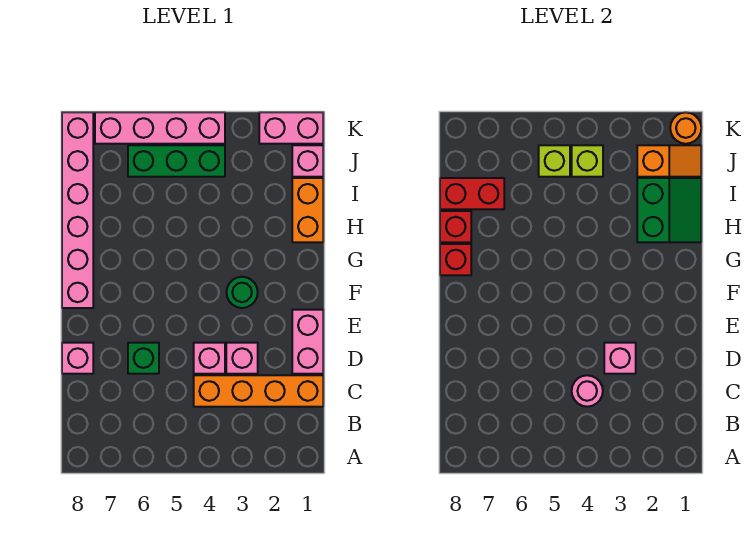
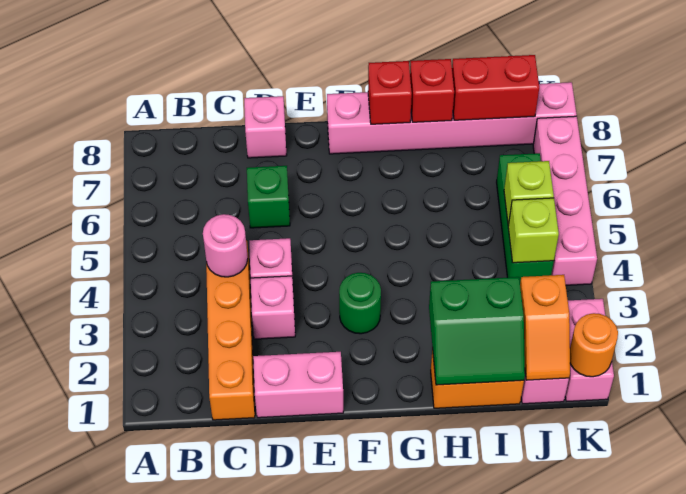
pink 1x1 brick [604,343,636,374] -> none
red 1x2 brick [440,178,504,209] -> red 1x2 brick turned to [452,55,539,120]

